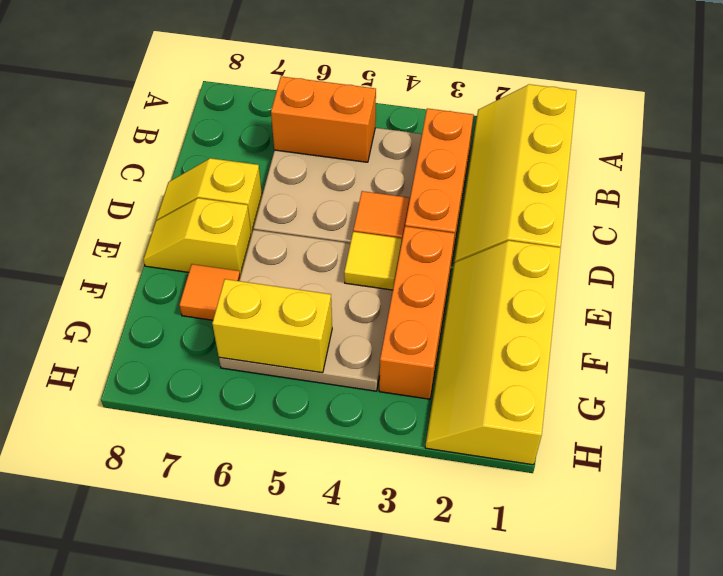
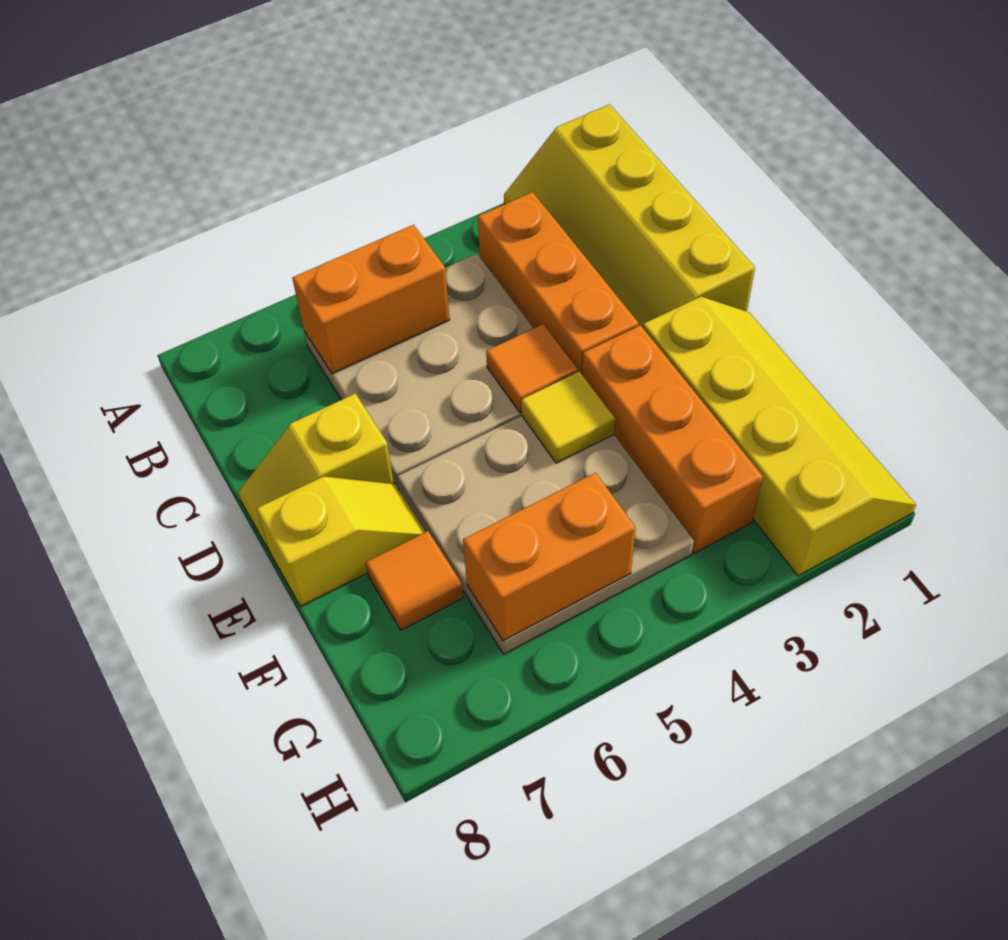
yellow 2x4 slope [425,241,561,465] -> yellow 2x4 slope turned to [643,297,916,576]
yellow 1x2 slope [143,198,251,276] -> yellow 1x2 slope turned to [256,476,425,607]
yellow 1x2 brick [212,279,332,373] -> orange 1x2 brick [463,473,636,641]

